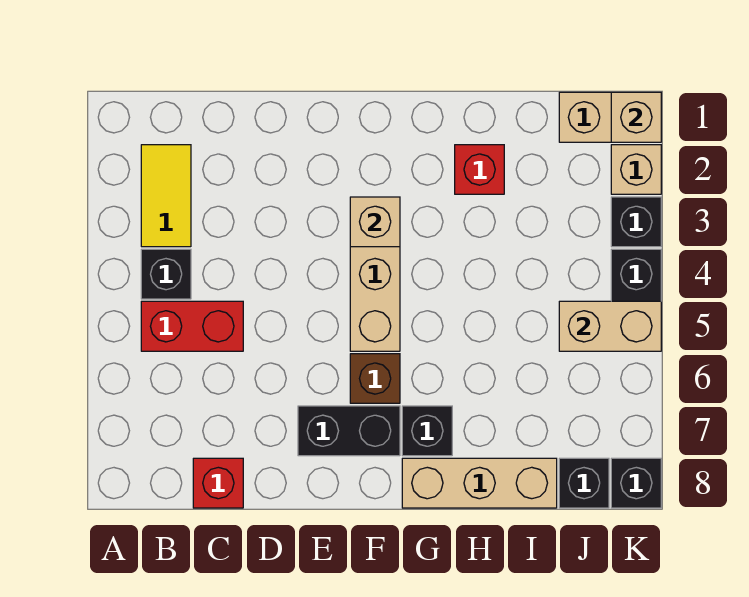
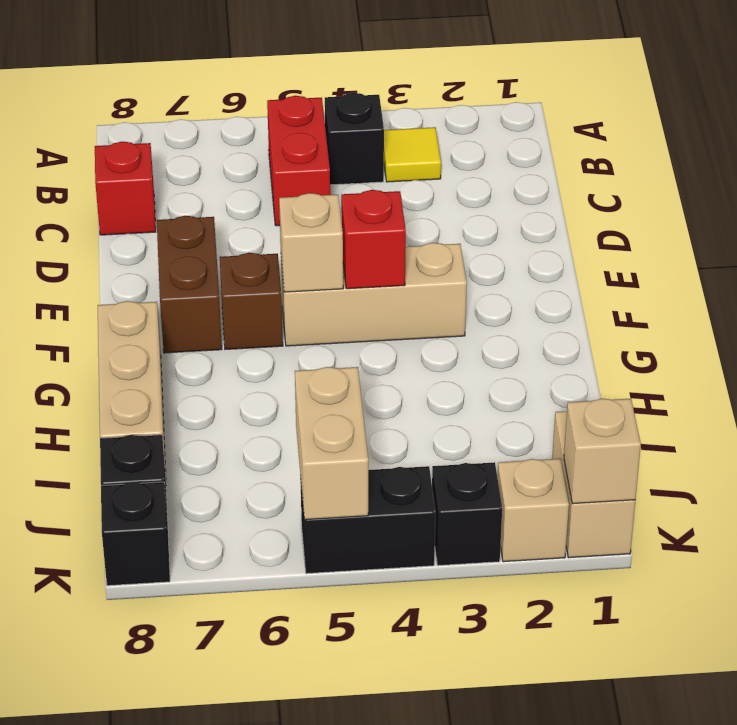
yellow 1x2 tile [141,145,191,247] -> yellow 1x1 tile [384,127,441,182]
black 1x2 brick [298,406,400,456] -> brown 1x2 brick [157,216,222,353]
tan 1x1 brick [350,197,400,247] -> tan 1x1 brick moved to [279,193,343,292]
black 1x1 brick [402,406,452,456] -> none
red 1x1 brick [455,145,504,194] -> red 1x1 brick moved to [341,190,406,289]

